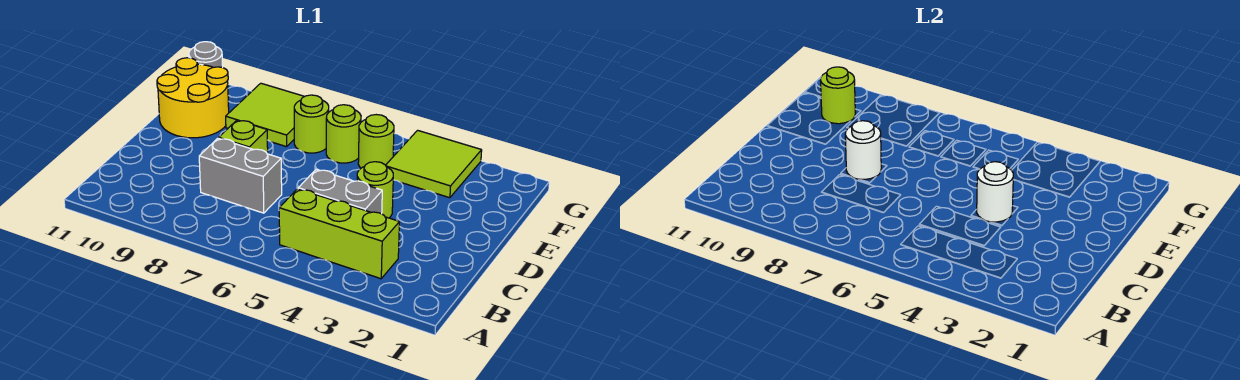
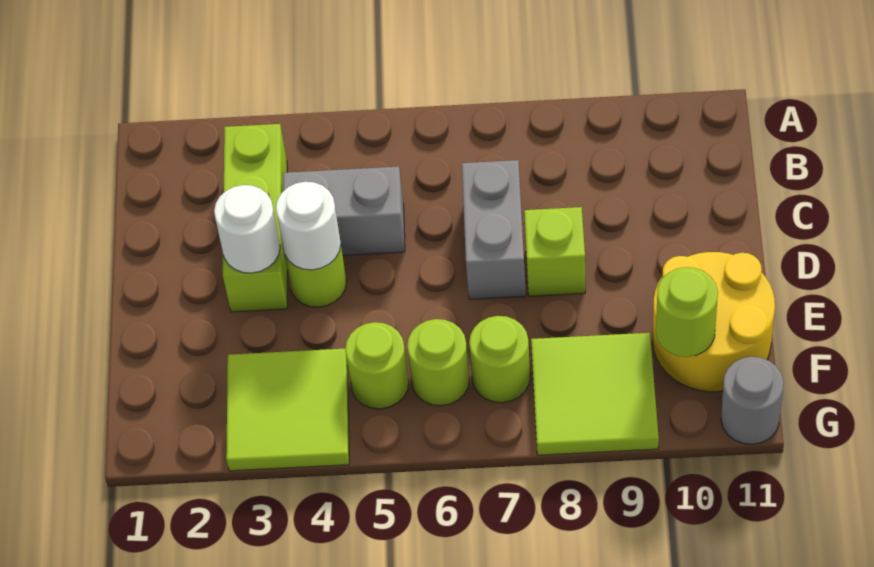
lime 1x3 brick [279,189,399,279] -> lime 1x3 brick turned to [223,124,287,312]
grey 1x2 brick [199,138,282,213] -> grey 1x2 brick turned to [462,160,526,299]
white 1x1 round brick [845,121,881,179] -> white 1x1 round brick moved to [214,185,280,273]

